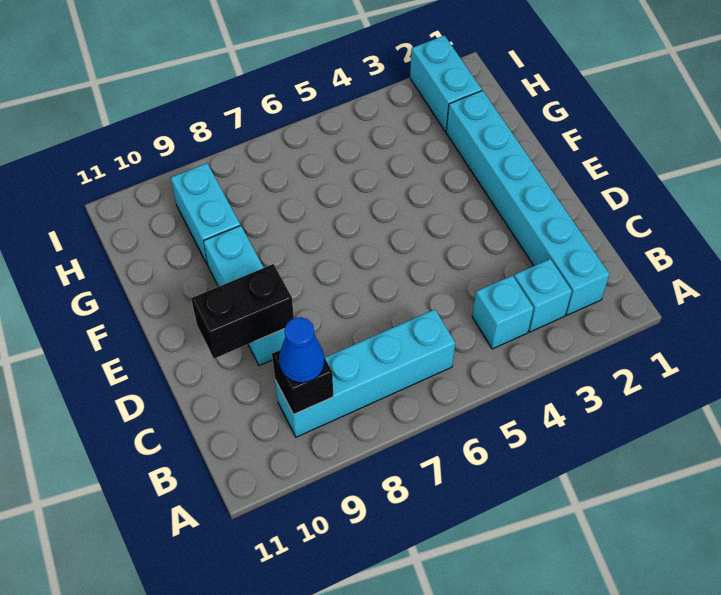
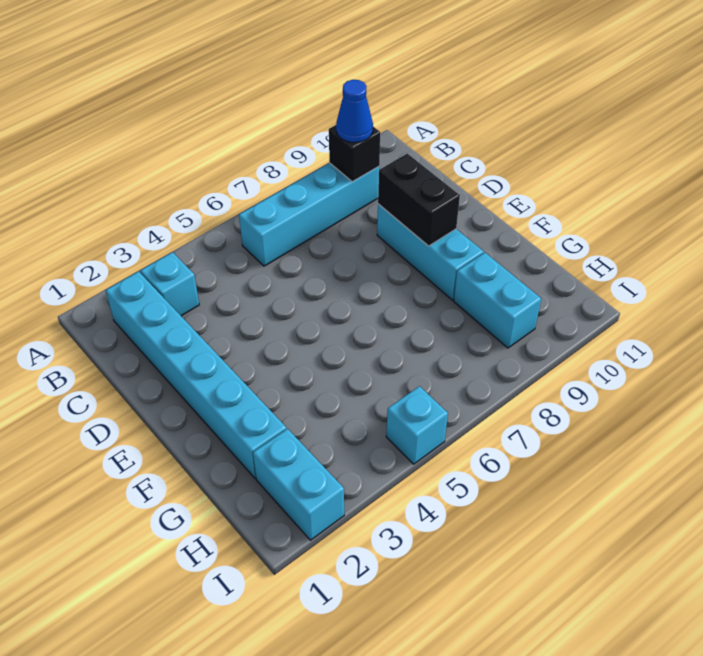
cyan 1x1 brick [472,275,534,349] -> cyan 1x1 brick moved to [386,386,448,464]
black 1x2 brick [191,264,294,359] -> black 1x2 brick turned to [378,154,460,246]

